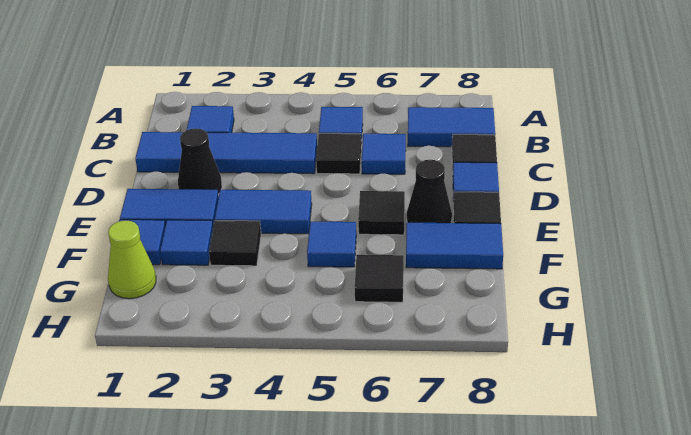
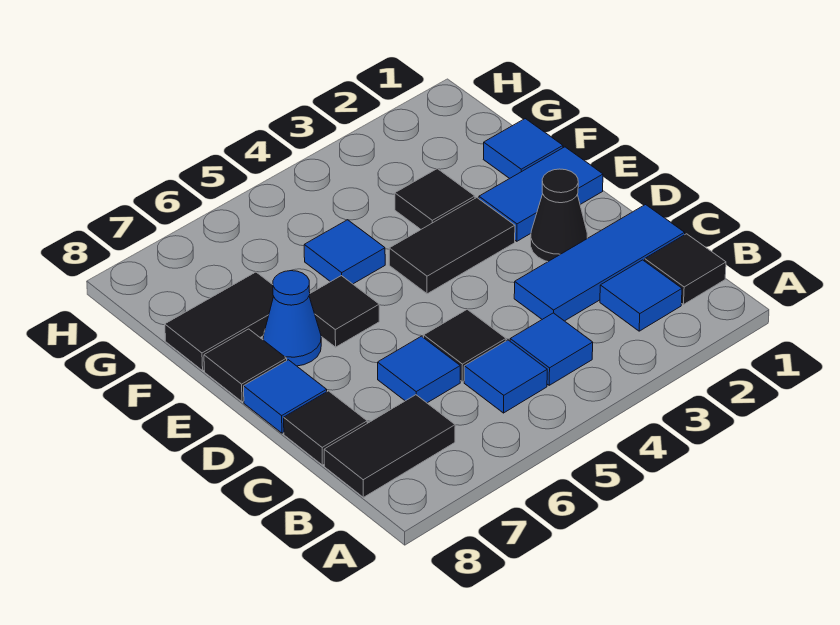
blue 1x2 tile [408,107,495,147] -> black 1x2 tile [324,395,455,497]
blue 1x4 tile [135,132,317,174] -> blue 1x3 tile [514,205,685,321]
blue 1x2 tile [215,190,312,234] -> black 1x2 tile [389,198,515,294]
black 1x1 cone [407,160,452,223] -> blue 1x1 cone [263,271,321,366]
blue 1x1 tile [160,220,213,265] -> blue 1x1 tile moved to [510,313,593,385]
blue 1x2 tile [406,223,503,269] -> black 1x2 tile [165,272,274,370]
lime 1x1 cone [108,220,156,299] -> none
black 1x1 tile [355,255,404,302] -> black 1x1 tile moved to [645,234,726,304]

